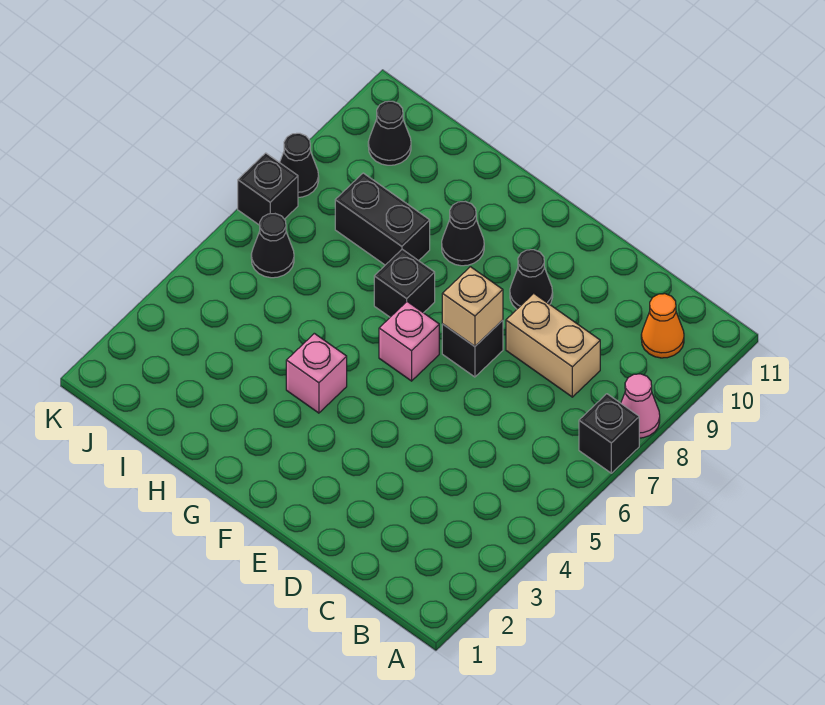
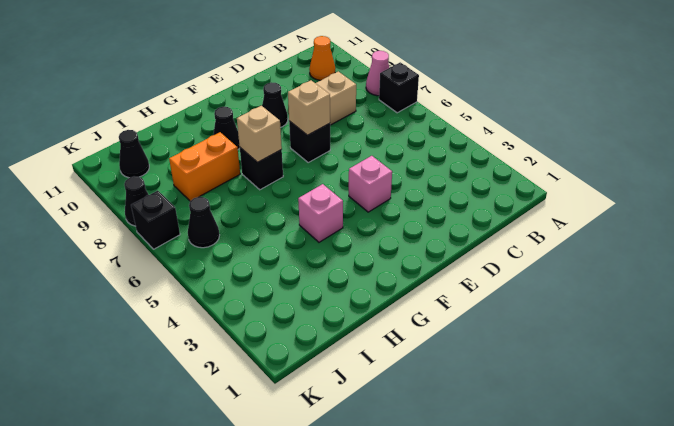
pink 1x1 brick [379,302,439,381] -> pink 1x1 brick moved to [349,156,392,212]
none -> tan 1x1 brick [237,106,282,162]
black 1x2 brick [335,173,430,265] -> orange 1x2 brick [169,132,240,201]

